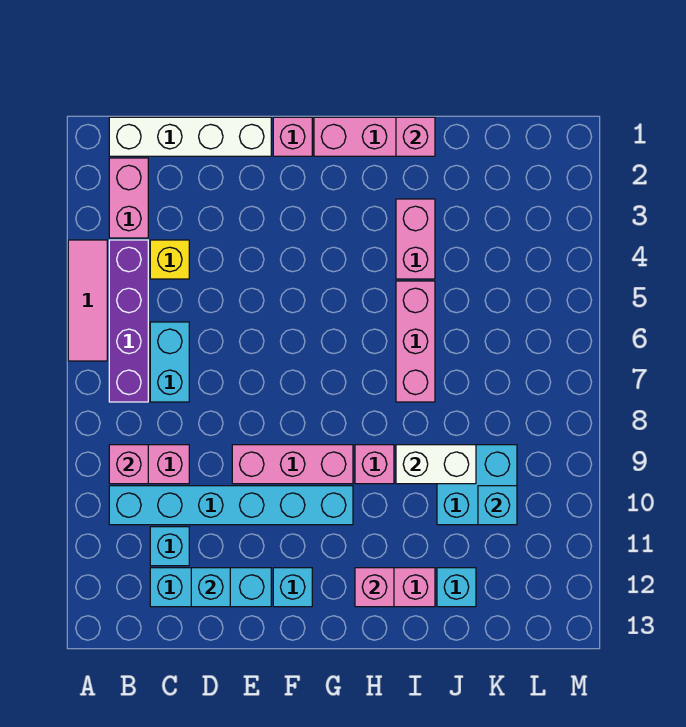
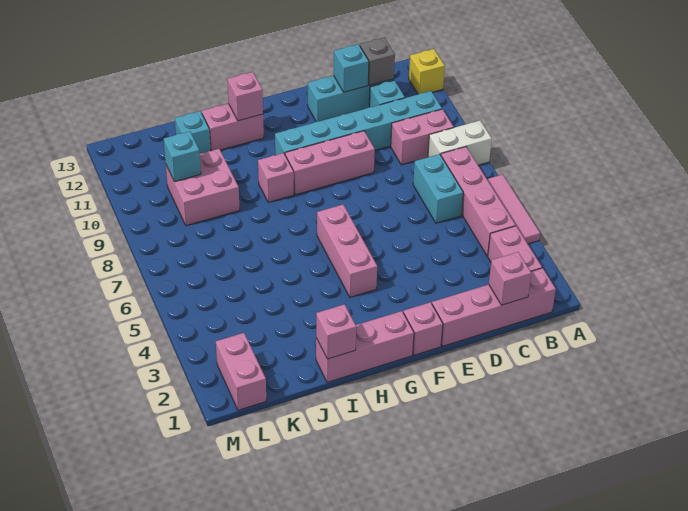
white 1x4 brick [109,117,271,156] -> pink 1x4 brick [432,268,556,346]
purple 1x4 brick [109,240,148,402] -> pink 1x4 brick [441,147,516,256]
pink 1x1 brick [109,445,148,484] -> pink 1x1 brick moved to [489,252,531,305]
yellow 1x1 brick [150,240,189,279] -> yellow 1x1 brick moved to [409,49,445,94]
none -> grey 1x1 brick [360,37,395,85]
cyan 1x1 brick [273,568,312,607] -> none
pink 1x2 brick [396,199,435,279] -> pink 1x2 brick moved to [216,333,266,410]
pink 1x3 brick [396,281,435,402] -> pink 1x3 brick moved to [317,205,377,297]
white 1x2 brick [396,445,476,484] -> white 1x2 brick moved to [428,121,492,165]
cyan 2x2 brick [437,445,517,525] -> pink 2x2 brick [166,149,240,226]

